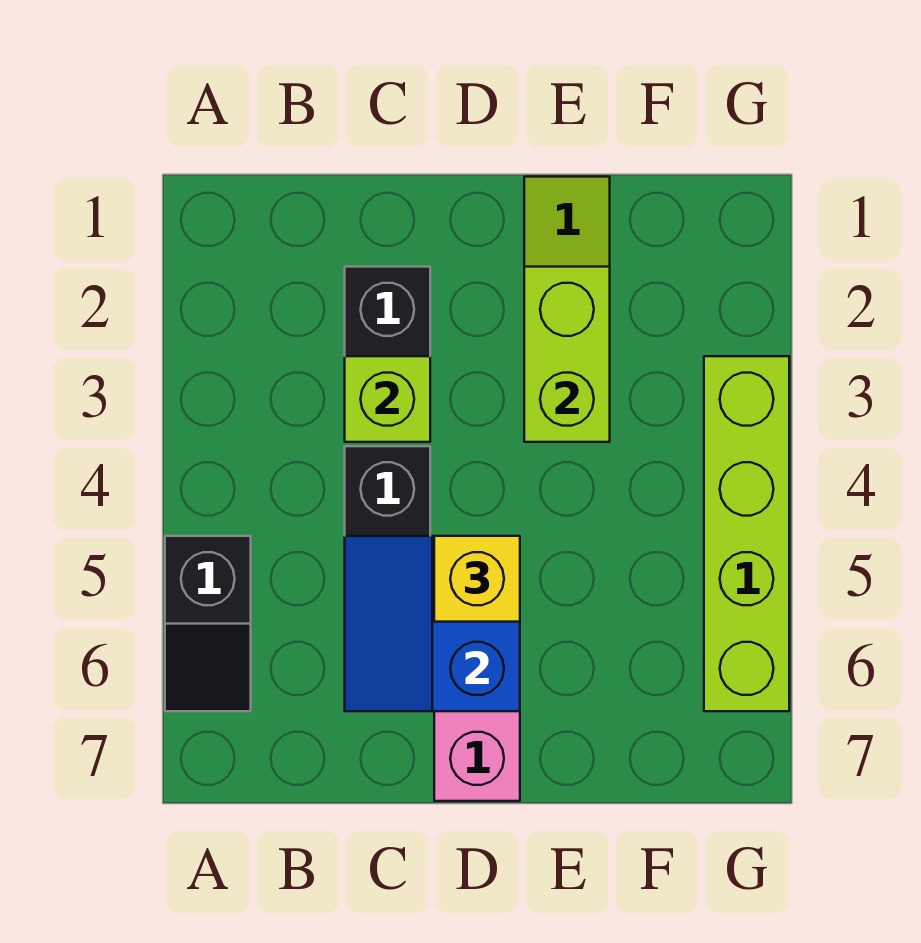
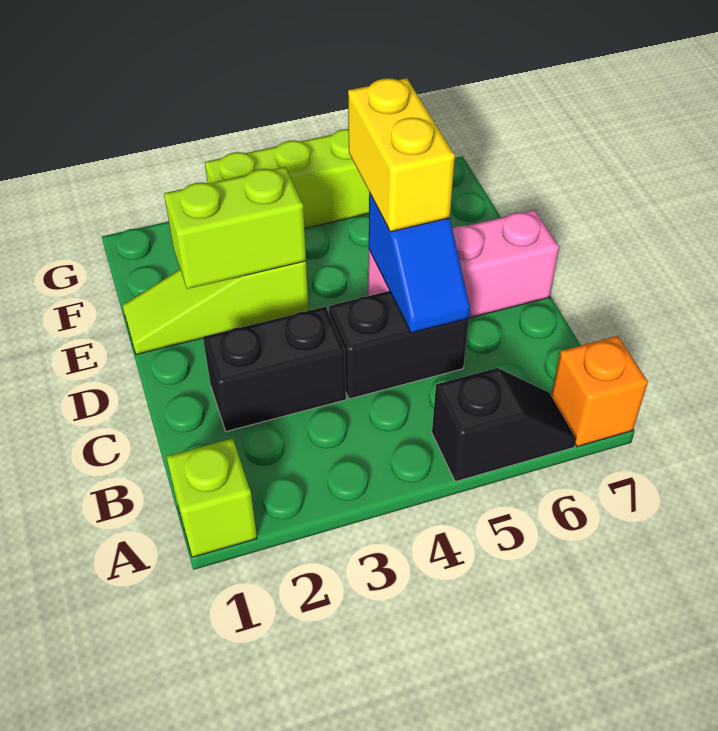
none -> orange 1x1 brick [551,336,648,447]
lime 1x1 brick [345,356,430,442] -> lime 1x1 brick moved to [166,439,257,557]
blue 2x2 slope [345,536,520,711] -> blue 1x2 slope [369,193,470,333]
yellow 1x1 brick [434,536,520,622] -> yellow 1x2 brick [348,78,455,232]

